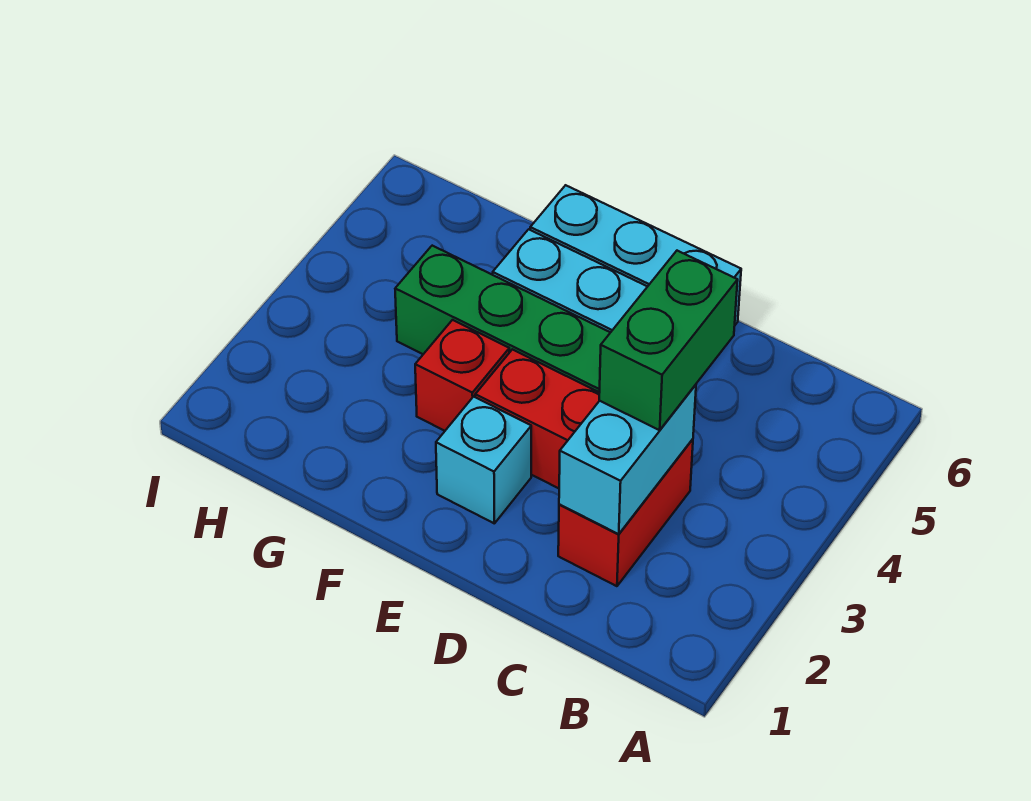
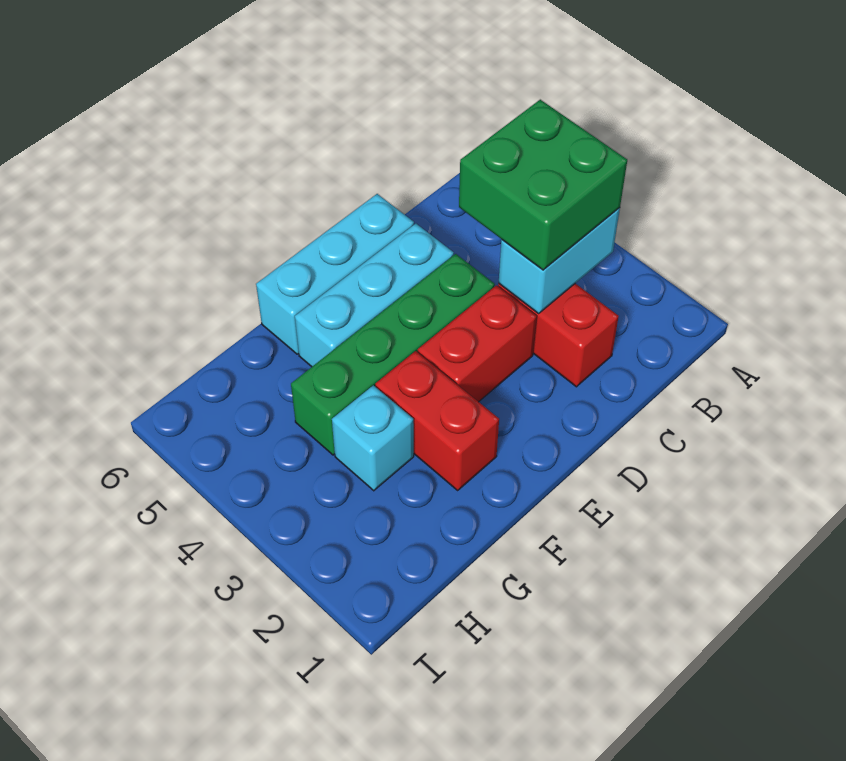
cyan 1x2 brick [559,385,696,534] -> cyan 1x2 brick turned to [499,208,620,313]
green 1x2 brick [599,251,738,430] -> green 2x2 brick [459,100,627,270]
cyan 1x1 brick [436,397,531,524] -> cyan 1x1 brick moved to [332,385,414,491]
red 1x1 brick [415,320,509,431] -> red 1x2 brick [375,351,499,490]

